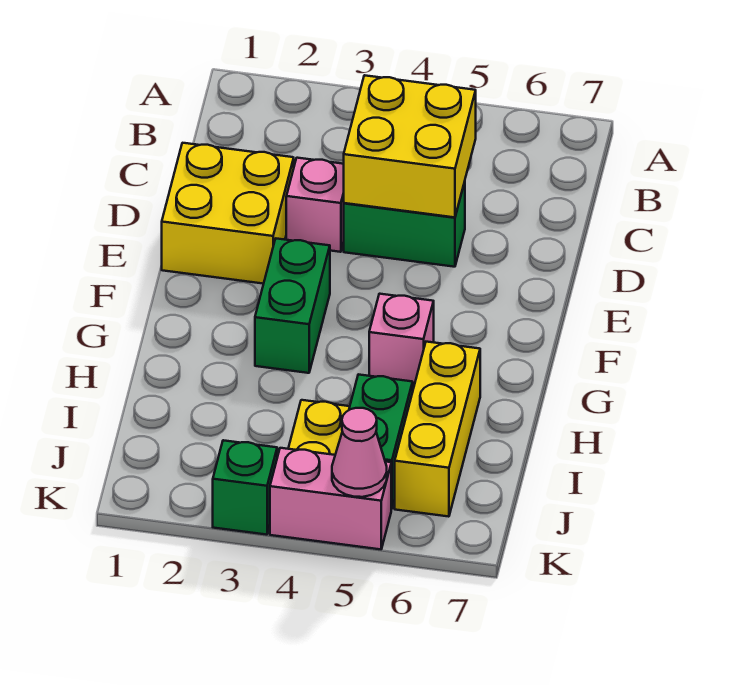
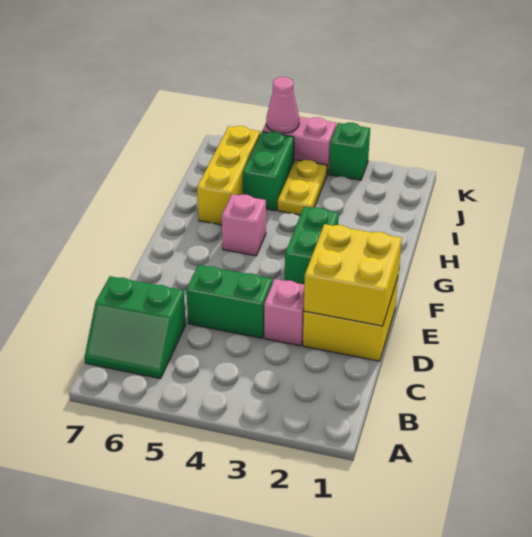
none -> green 2x2 slope [85,276,186,379]
yellow 2x2 brick [344,75,476,217] -> yellow 2x2 brick moved to [304,224,402,326]

